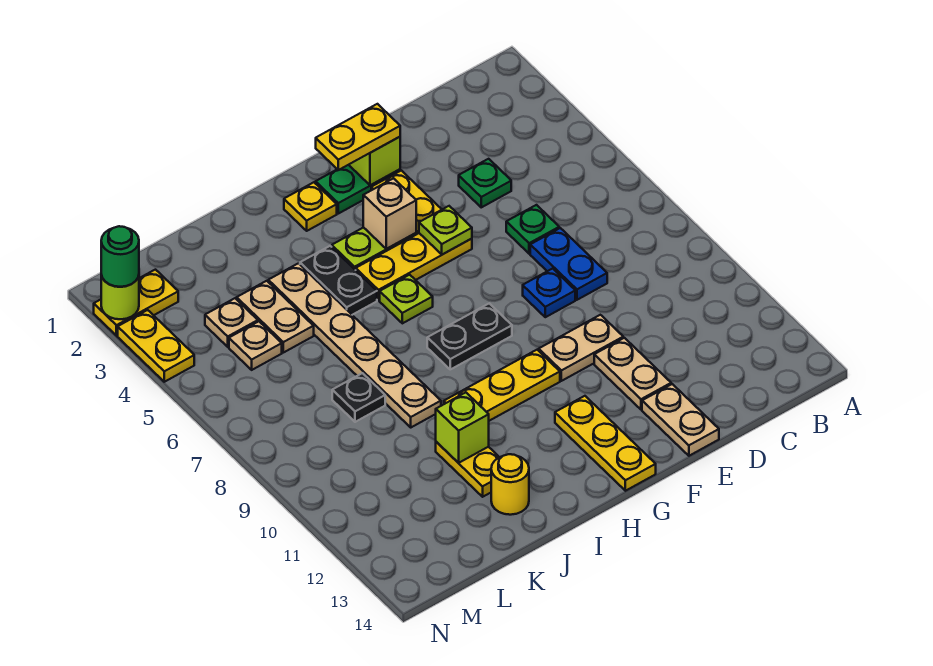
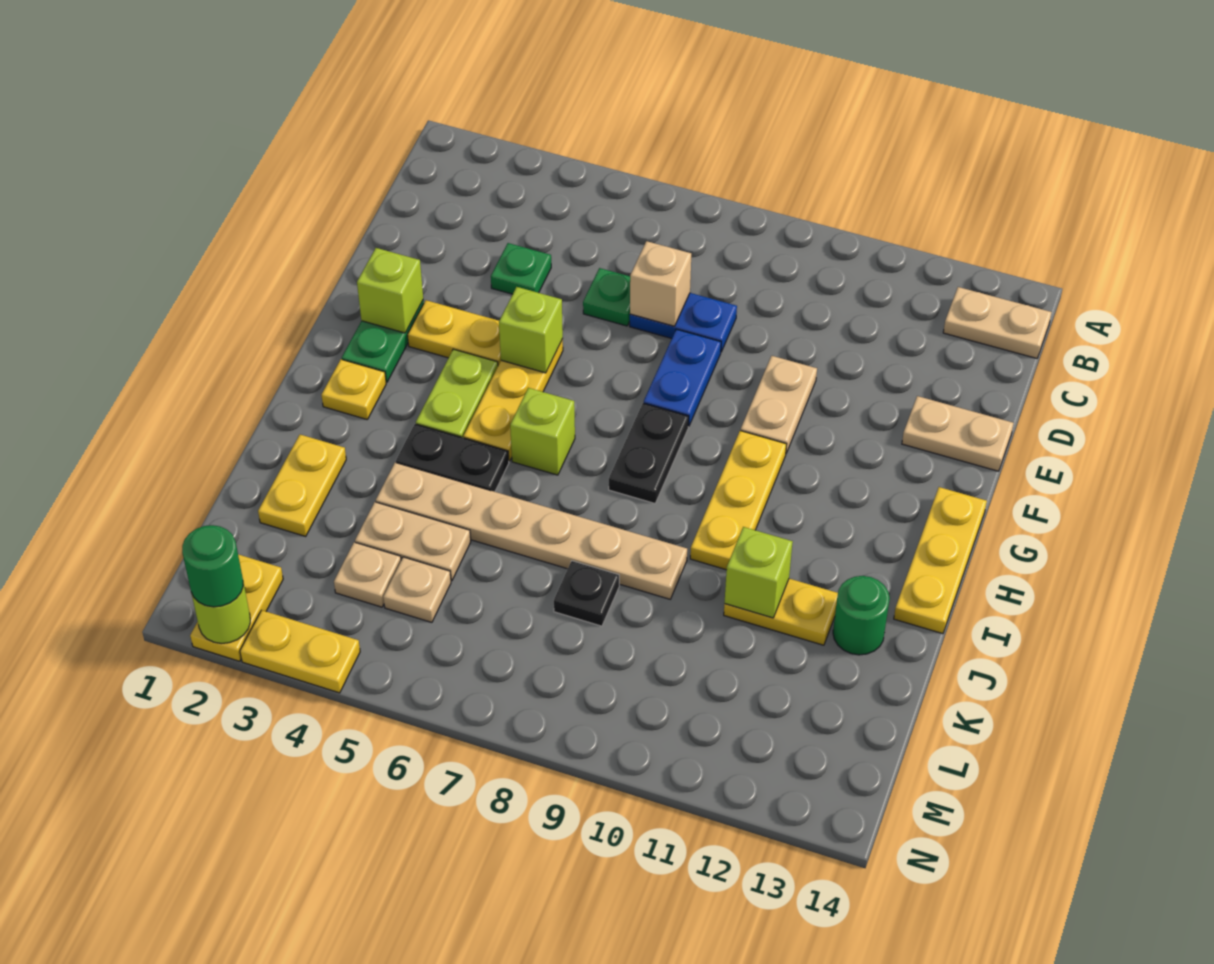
blue 1x1 plate [523,269,575,317] -> blue 1x2 plate [644,329,721,426]
tan 1x2 plate [594,338,671,410] -> tan 1x2 plate moved to [943,287,1052,358]
yellow 1x2 plate [316,104,400,170] -> yellow 1x2 plate moved to [258,435,346,536]
lime 1x1 plate [419,206,472,255] -> lime 1x1 brick [499,287,563,373]
tan 1x1 brick [363,178,416,249] -> tan 1x1 brick moved to [630,241,691,326]
yellow 1x3 plate [555,396,656,491] -> yellow 1x3 plate turned to [894,487,987,634]
lime 1x1 plate [380,275,433,323] -> lime 1x1 brick [510,388,575,475]
yellow 1x1 round brick [491,454,529,515] -> green 1x1 round brick [833,576,890,655]

